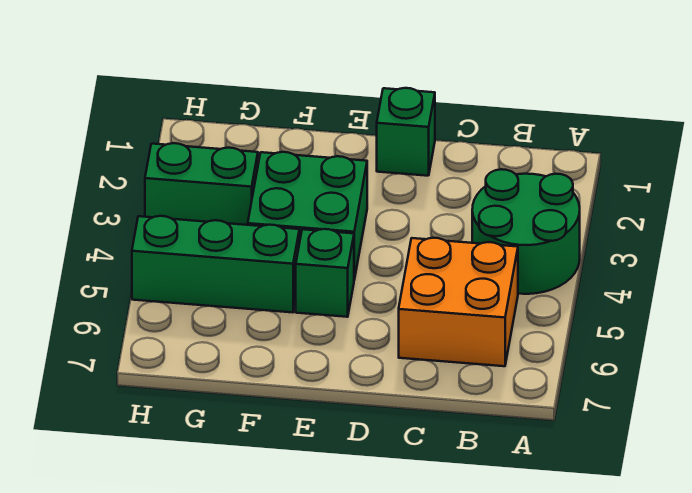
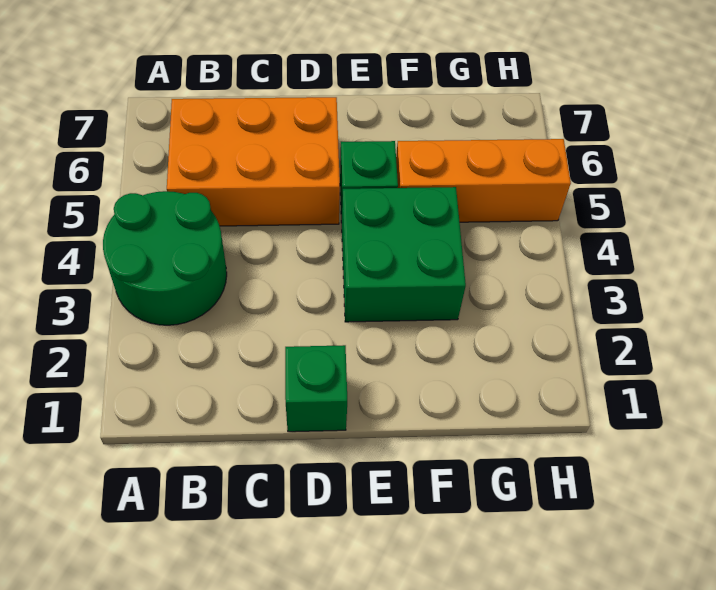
orange 2x2 brick [399,238,518,366] -> orange 2x3 brick [167,97,340,226]
green 1x3 brick [132,216,299,312] -> orange 1x3 brick [396,139,571,222]
green 1x2 brick [145,143,258,225] -> none

